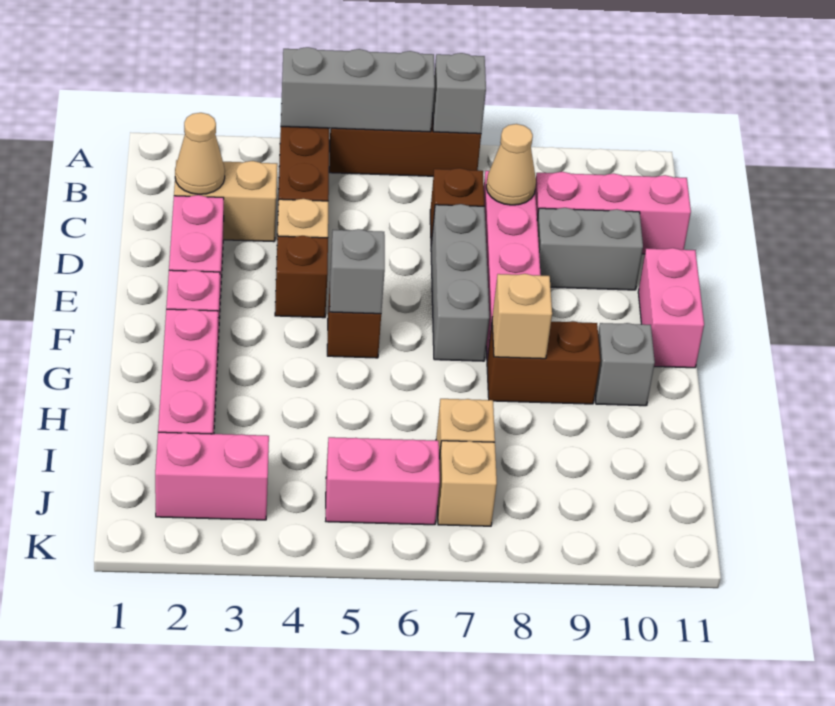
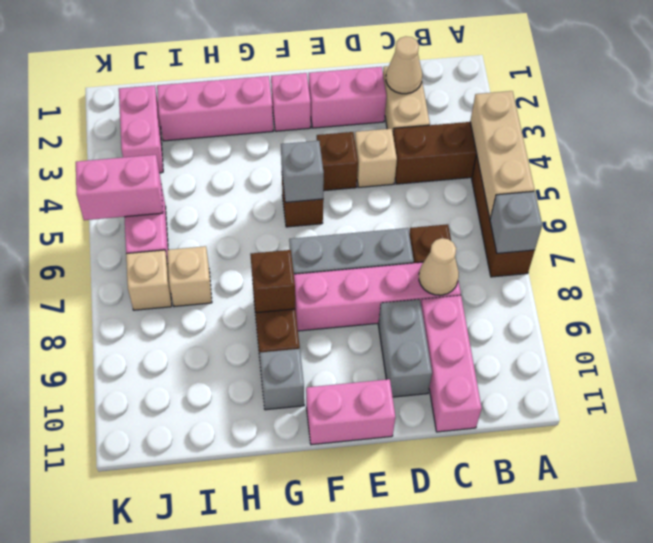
grey 1x3 brick [281,47,435,132] -> tan 1x3 brick [470,91,534,218]
tan 1x1 brick [492,274,552,359] -> brown 1x1 brick [250,250,295,313]
none -> pink 1x2 brick [76,155,163,220]

